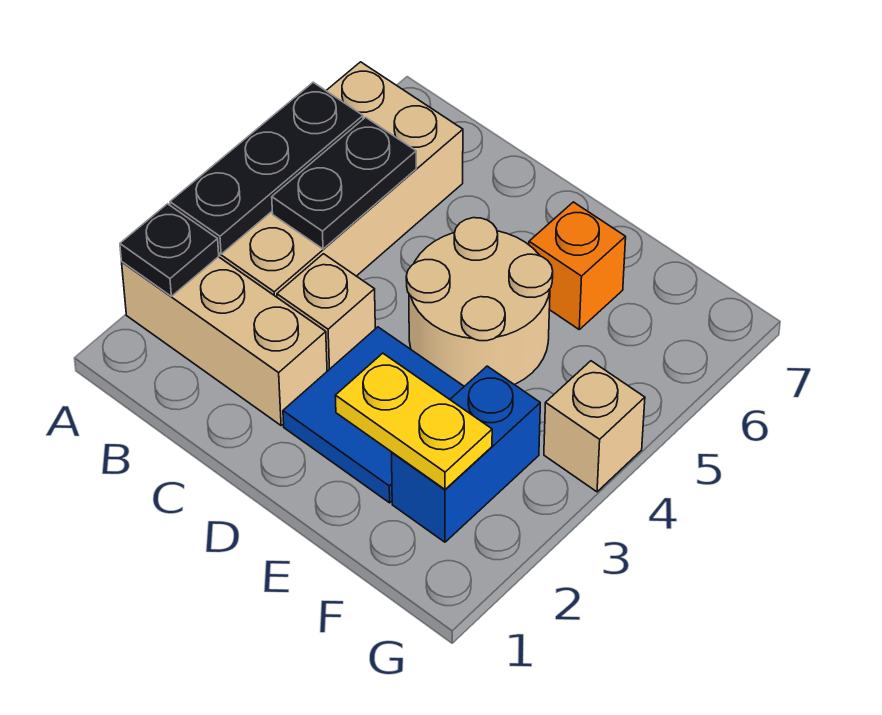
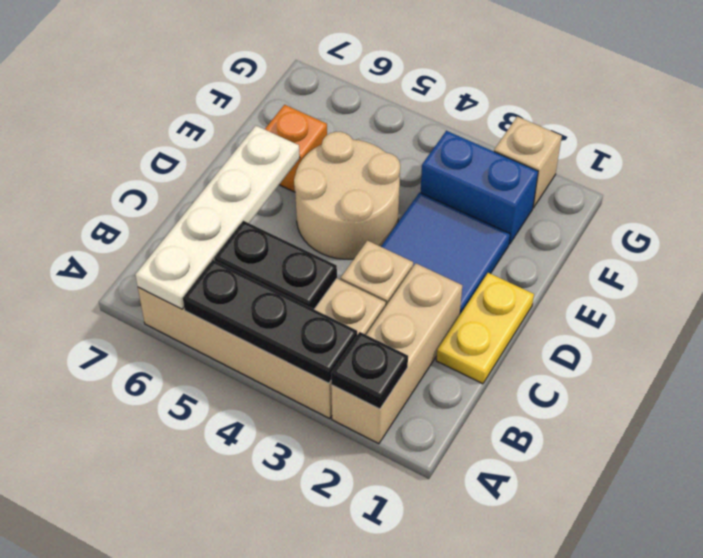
none -> white 1x4 plate [135,126,300,309]
yellow 1x2 plate [335,353,492,489] -> yellow 1x2 plate moved to [436,273,534,384]
tan 1x1 brick [544,361,645,492] -> tan 1x1 brick moved to [494,116,562,208]

